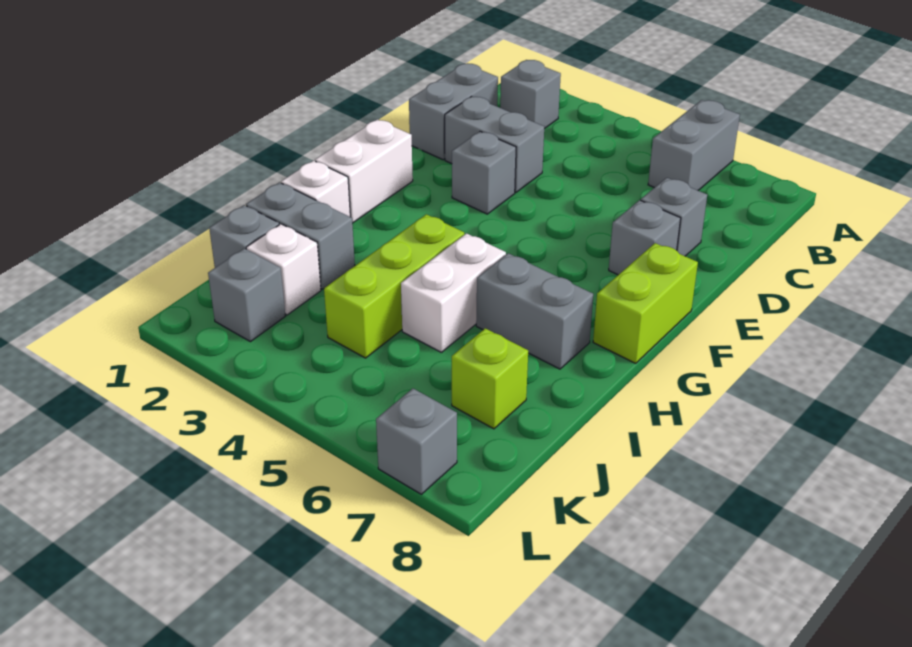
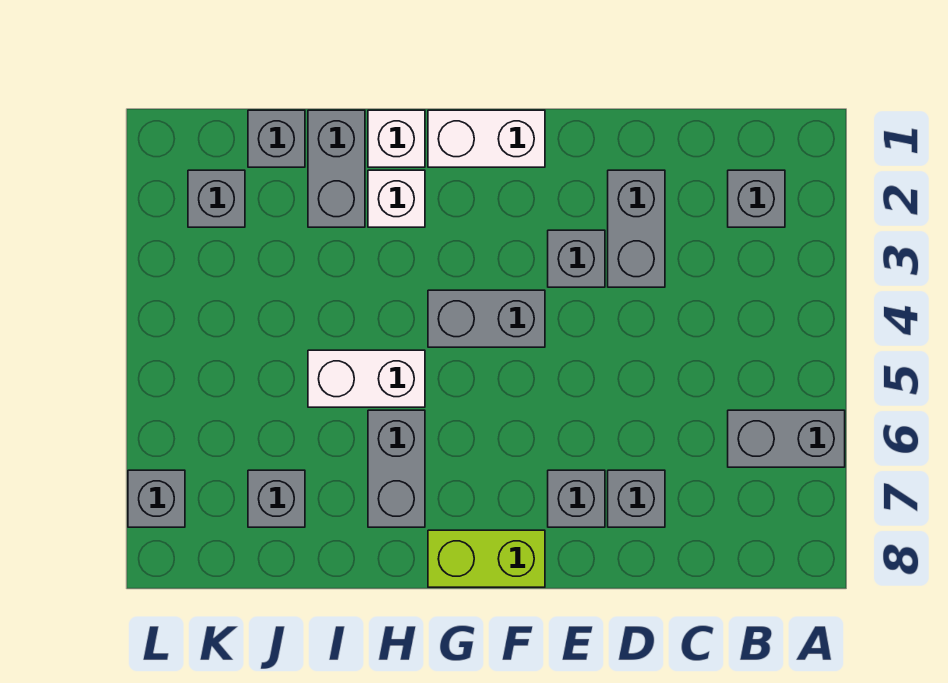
grey 1x2 brick [409,63,498,160] -> grey 1x2 brick moved to [428,290,545,347]
lime 1x3 brick [324,214,464,358] -> none
white 1x1 brick [246,224,321,315] -> white 1x1 brick moved to [368,170,425,227]
lime 1x1 brick [452,328,528,429] -> grey 1x1 brick [248,470,305,527]

